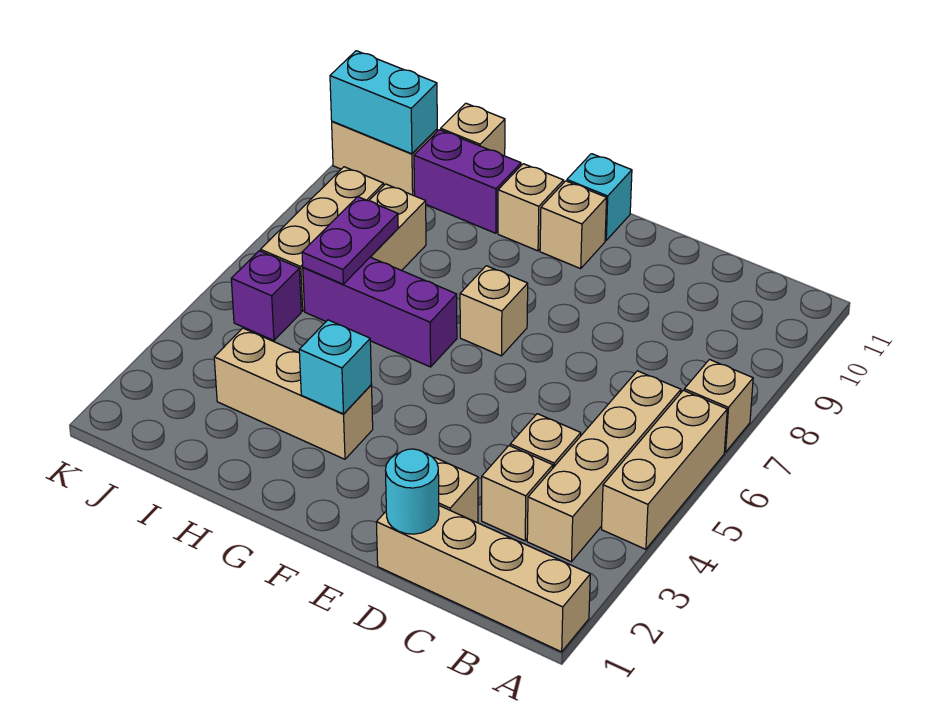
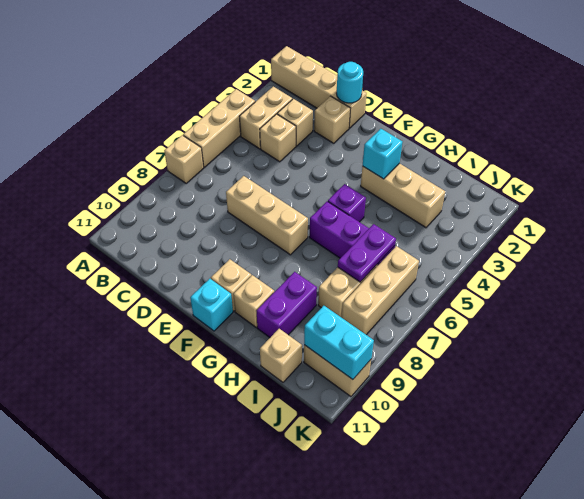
tan 1x4 brick [527,371,681,562] -> tan 1x2 brick [239,87,292,149]
tan 1x1 brick [460,266,528,356] -> tan 1x3 brick [226,176,308,255]
purple 1x2 brick [414,130,521,233] -> purple 1x2 brick turned to [257,272,317,337]
purple 1x1 brick [231,251,301,340] -> purple 1x1 brick moved to [328,184,366,222]

